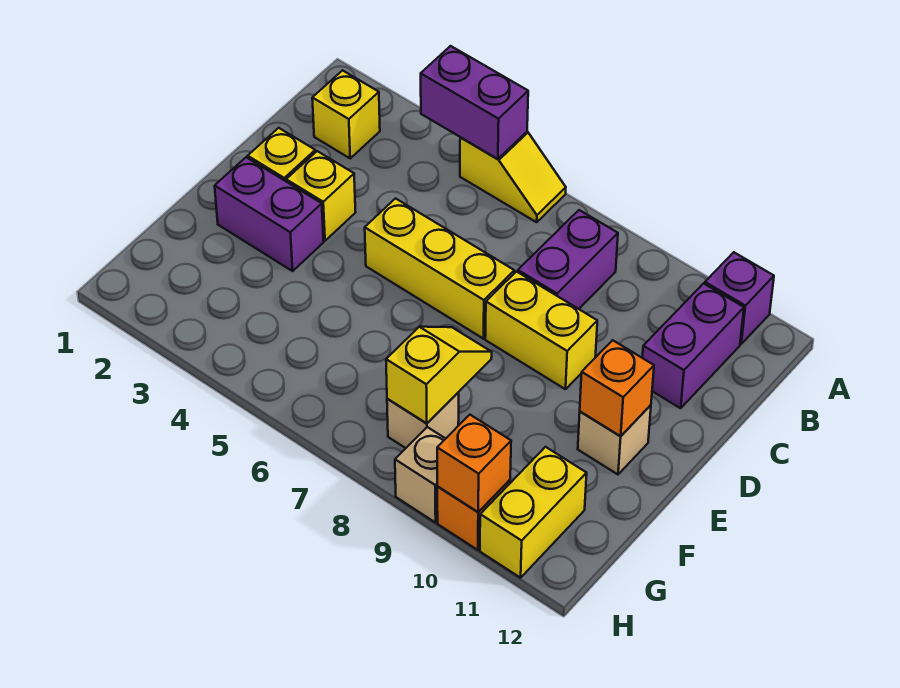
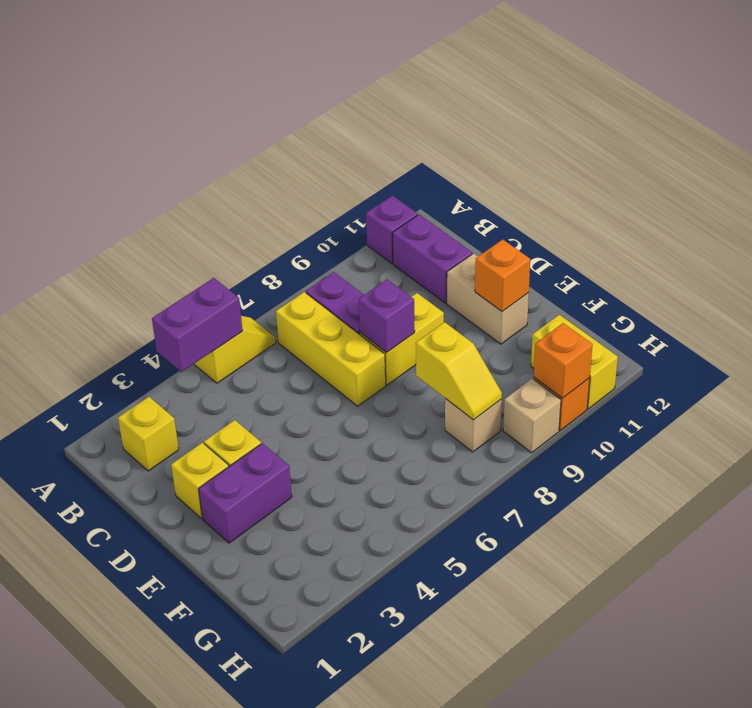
yellow 1x3 brick [365,199,514,339] -> yellow 1x3 brick turned to [276,292,386,406]
none -> purple 1x1 brick [359,279,415,353]
tan 1x1 brick [578,405,651,474] -> tan 1x2 brick [447,253,529,344]
yellow 1x2 slope [386,327,492,423] -> yellow 1x2 slope turned to [416,322,502,420]

